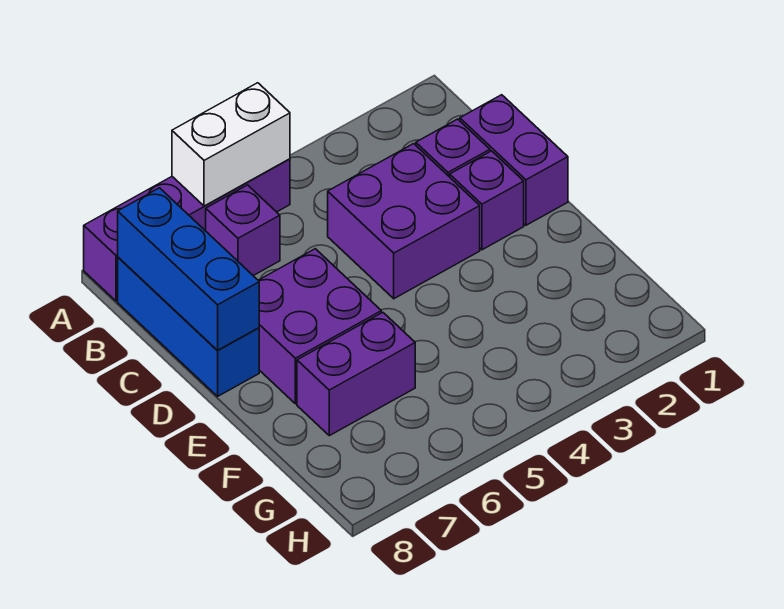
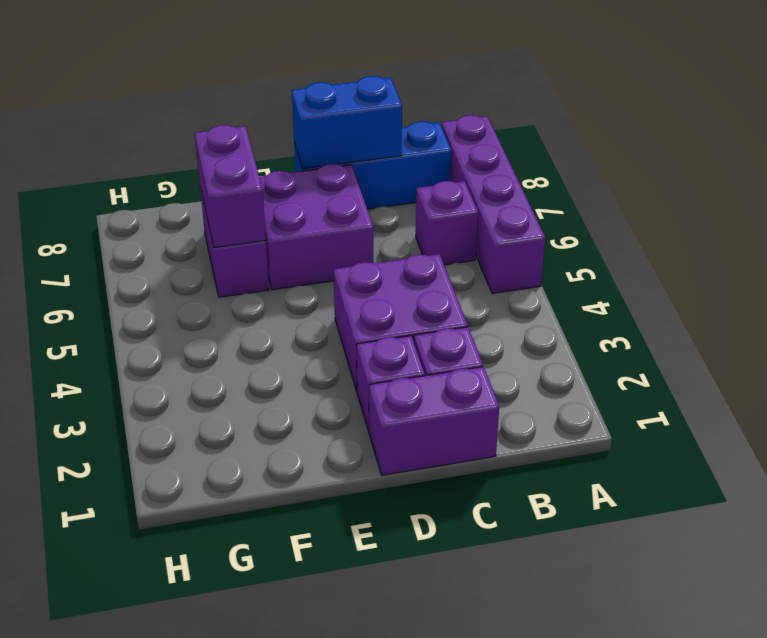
white 1x2 brick [172,83,290,206] -> none
blue 1x3 brick [118,188,259,350] -> blue 1x2 brick [292,76,402,169]
none -> purple 1x2 brick [195,125,266,248]

